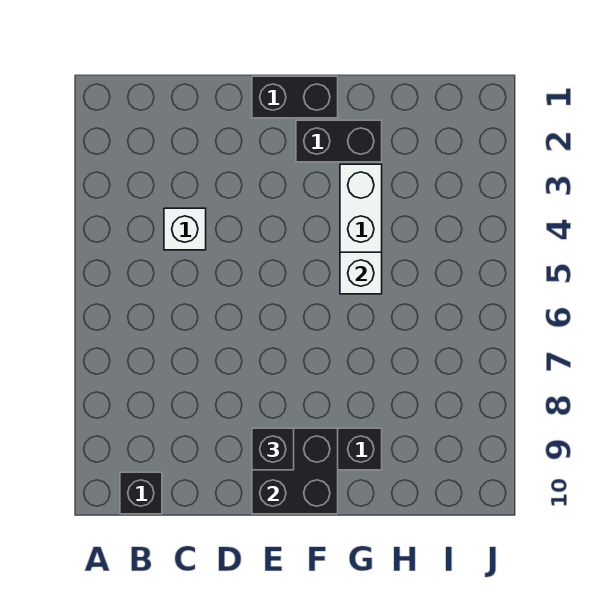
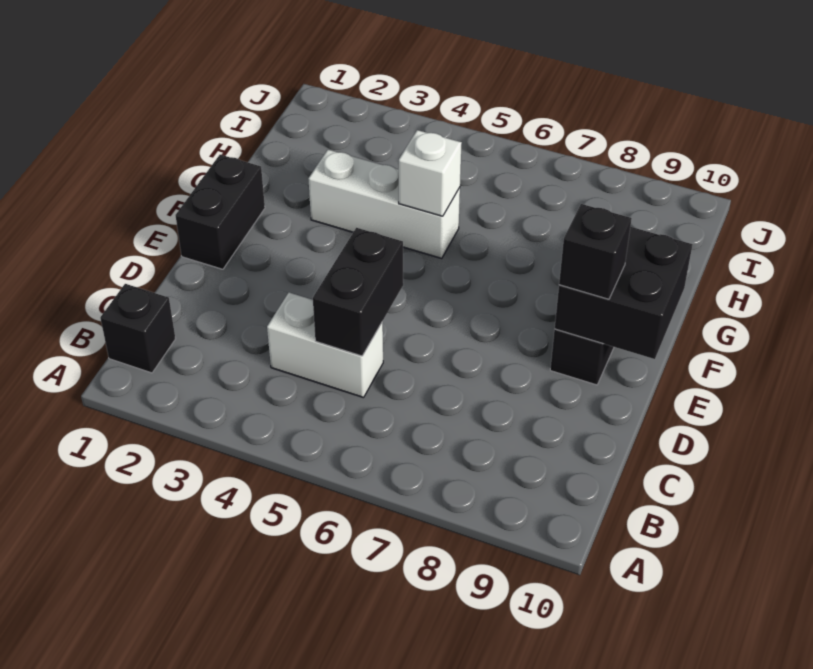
black 1x1 brick [120,472,162,514] -> black 1x1 brick moved to [100,284,176,373]
white 1x1 brick [164,208,206,250] -> white 1x2 brick [267,293,383,398]
black 1x2 brick [296,120,382,162] -> black 1x2 brick moved to [313,228,403,356]

